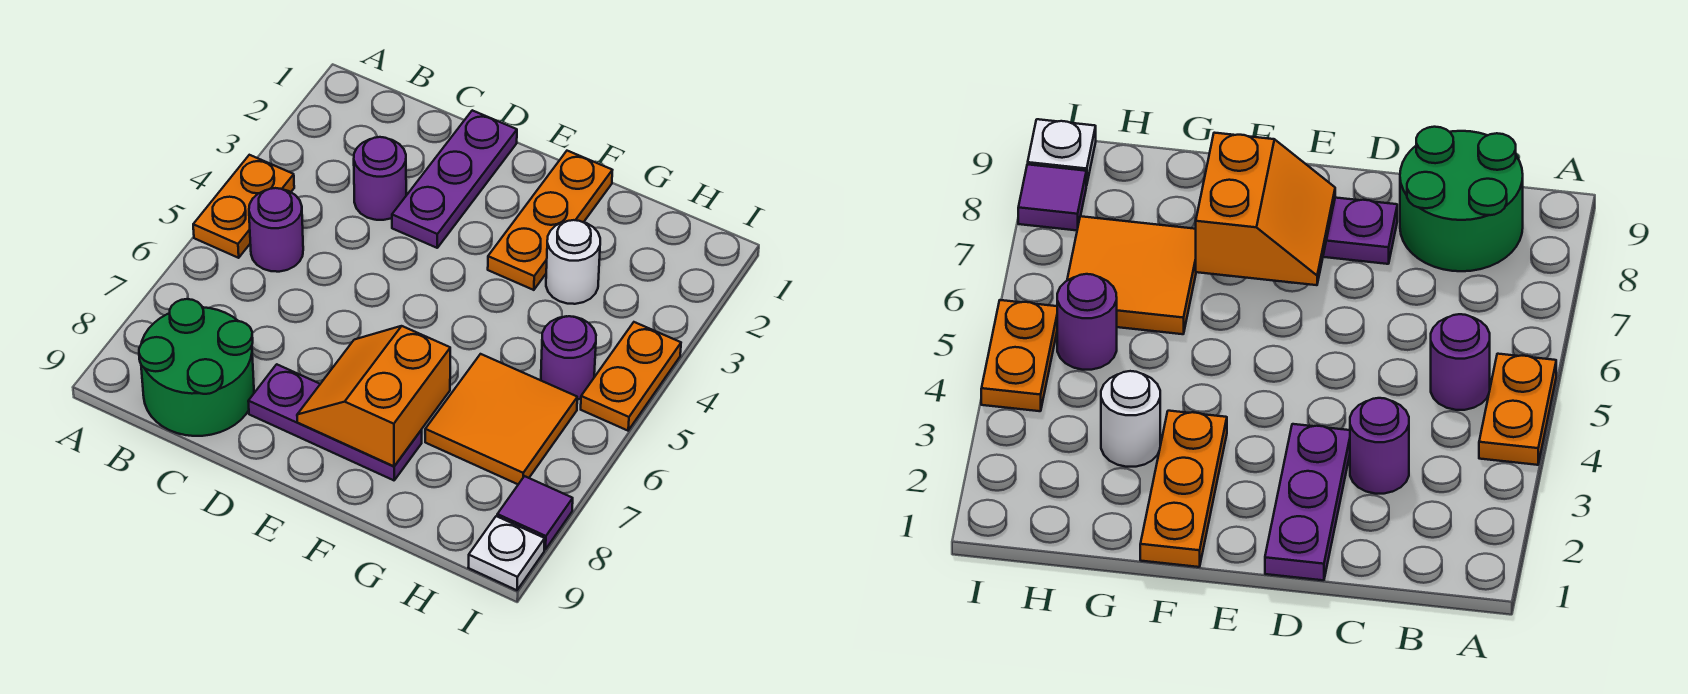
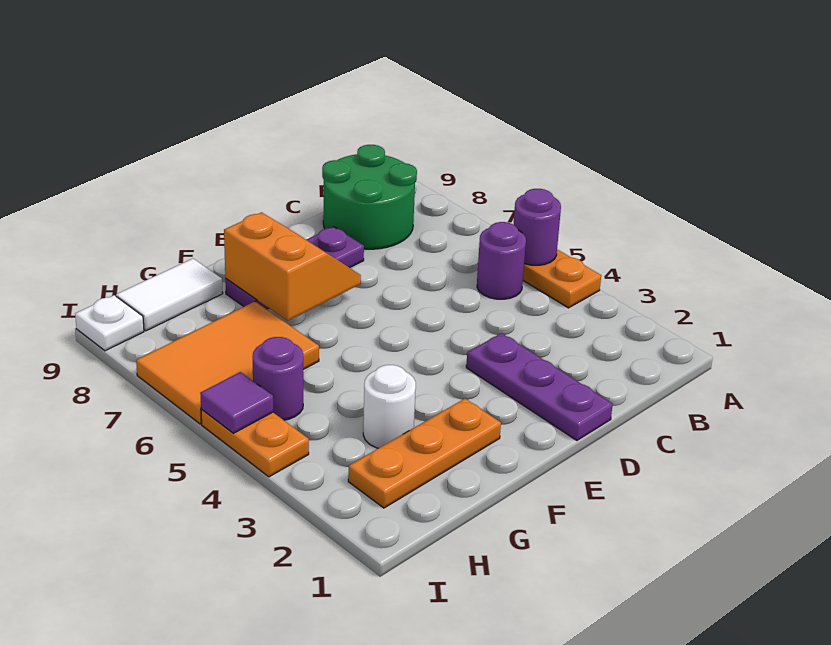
purple 1x1 round brick [354,137,406,220] -> purple 1x1 round brick moved to [513,189,561,265]
orange 1x3 plate [488,151,612,290] -> orange 1x3 plate turned to [348,399,501,508]
orange 2x2 tile [425,354,577,484] -> orange 2x3 tile [136,301,319,424]
none -> white 1x2 tile [116,259,223,331]
purple 1x1 tile [497,476,573,550] -> purple 1x1 tile moved to [200,372,273,433]

